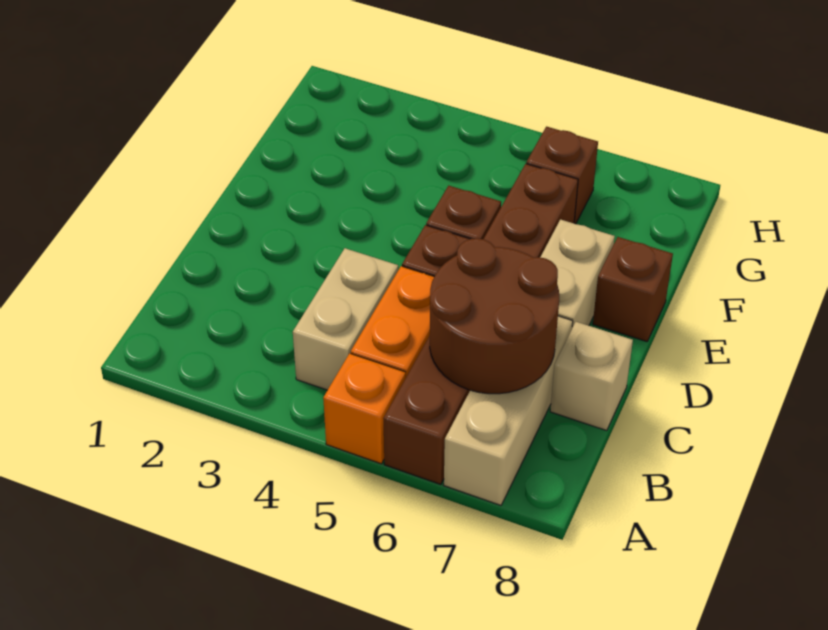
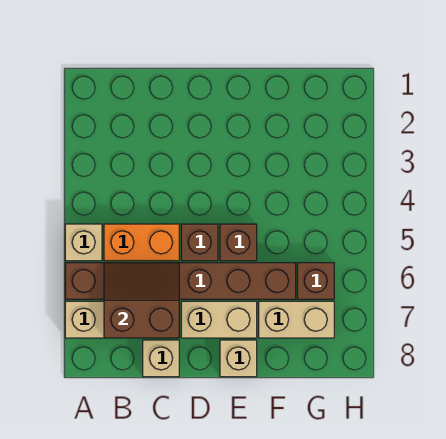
orange 1x1 brick [323,353,406,464] -> tan 1x1 brick [65,224,102,261]
tan 1x2 brick [293,248,398,390] -> tan 1x2 brick moved to [259,301,334,338]
brown 2x2 round brick [430,238,559,394] -> brown 2x2 slope [104,263,179,338]
brown 1x1 brick [593,237,673,342] -> tan 1x1 brick [220,340,257,377]

